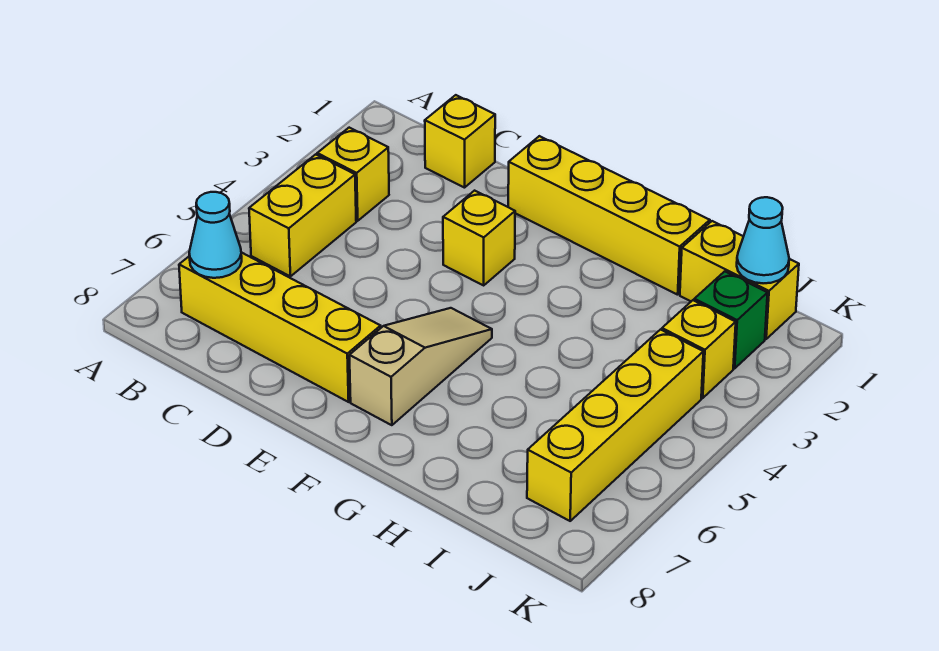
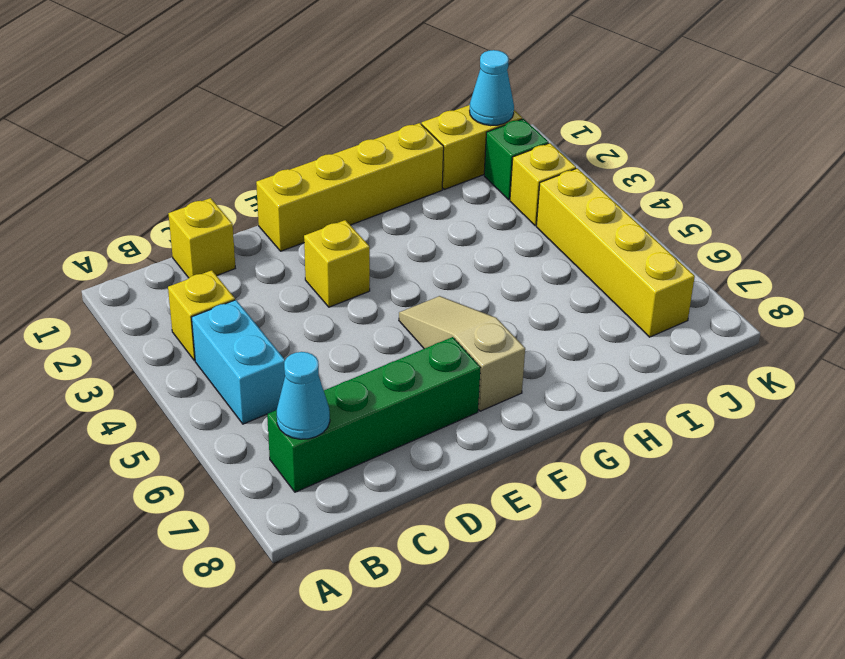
yellow 1x2 brick [249,154,356,276] -> cyan 1x2 brick [191,300,285,424]
yellow 1x4 brick [179,252,381,402] -> green 1x4 brick [267,337,480,492]

